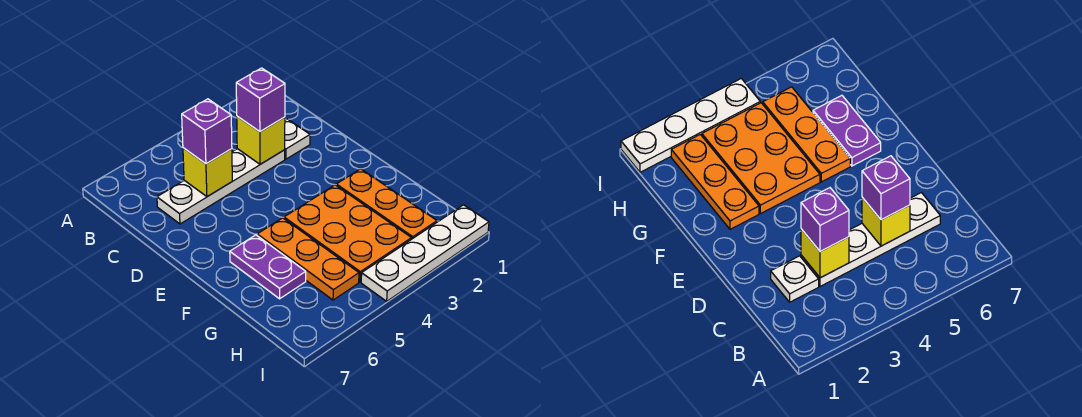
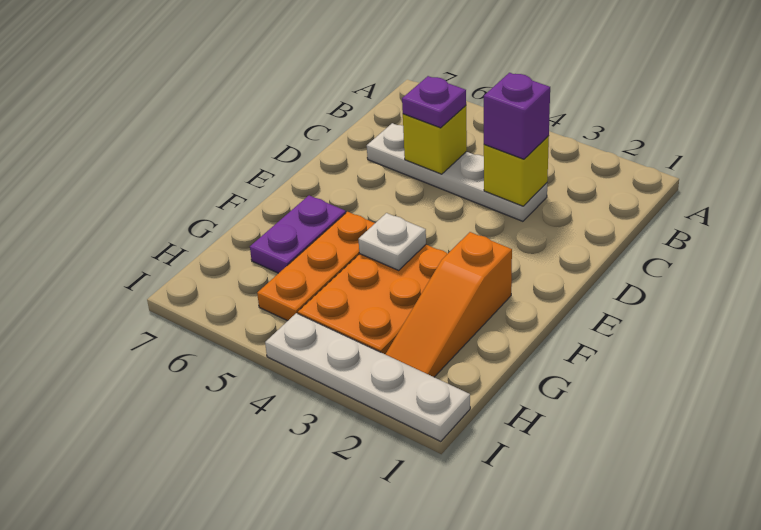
white 1x1 plate [285,119,310,159] -> white 1x1 plate moved to [358,213,426,270]
purple 1x1 brick [182,99,232,164] -> purple 1x1 plate [402,76,466,128]
orange 1x3 plate [336,169,437,239] -> orange 1x3 slope [385,232,512,377]

